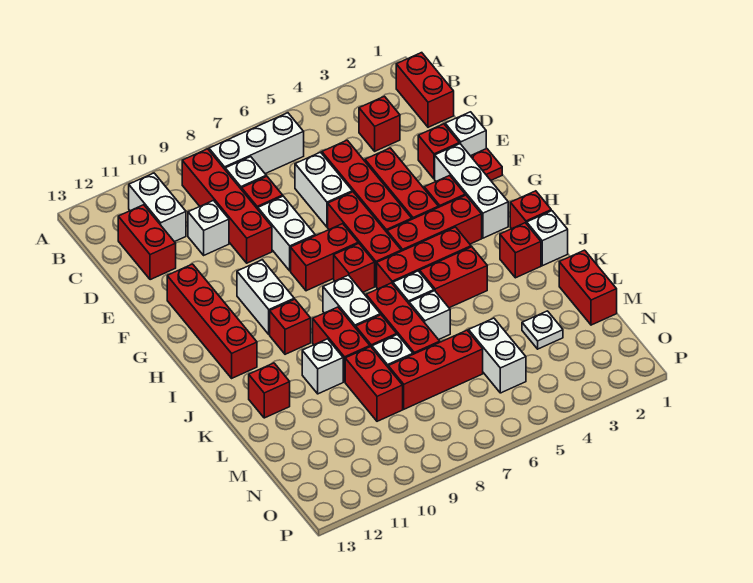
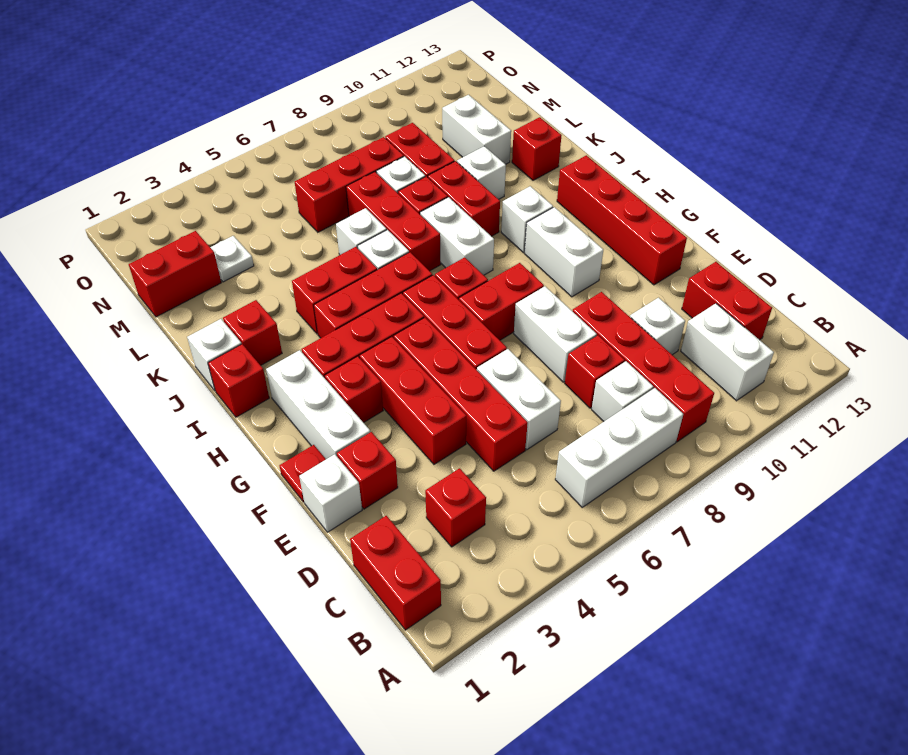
red 1x1 brick [270,299,311,354] -> white 1x1 brick [501,186,553,252]
red 1x2 brick [559,250,617,325] -> red 1x2 brick turned to [129,231,221,317]
white 1x2 brick [469,318,526,393] -> white 1x2 brick moved to [442,95,511,164]

